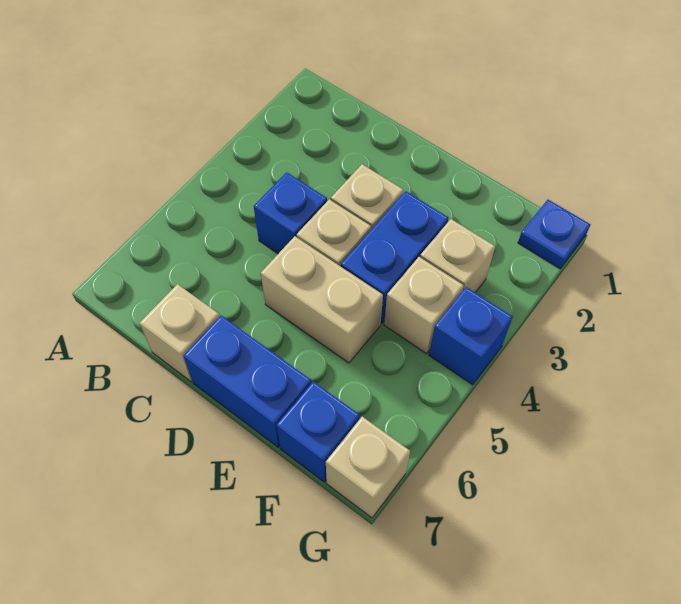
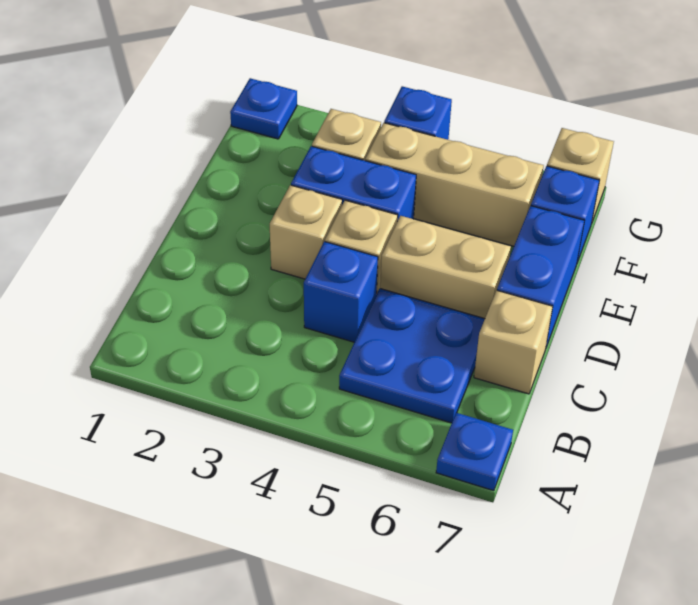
none -> blue 1x1 plate [436,413,513,491]
none -> blue 2x2 plate [339,289,485,423]
tan 1x2 brick [261,236,383,363] -> tan 1x2 brick turned to [380,216,511,319]
tan 1x1 brick [384,257,464,354] -> tan 1x3 brick [365,123,544,246]

